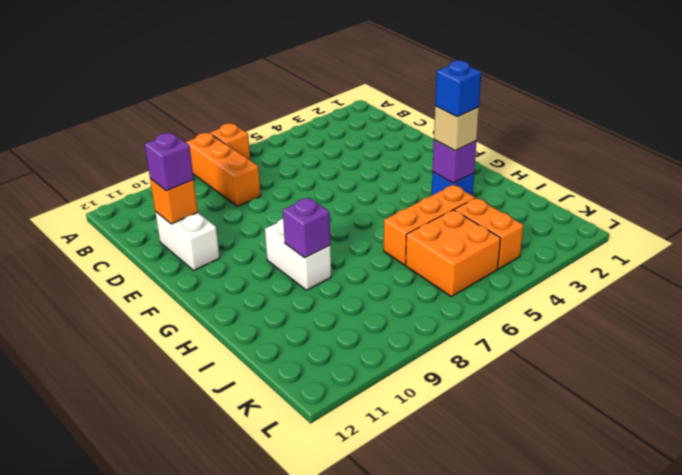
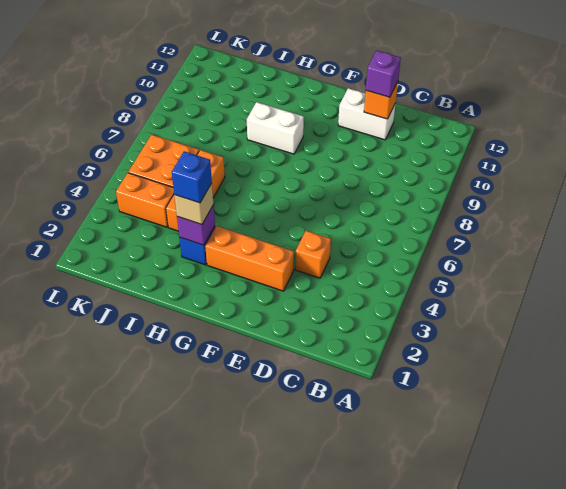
orange 1x1 brick [210,123,250,160] -> orange 1x1 brick moved to [295,231,331,278]
orange 1x3 brick [186,133,261,206] -> orange 1x3 brick moved to [205,226,294,291]
purple 1x1 brick [283,198,330,258] -> none

